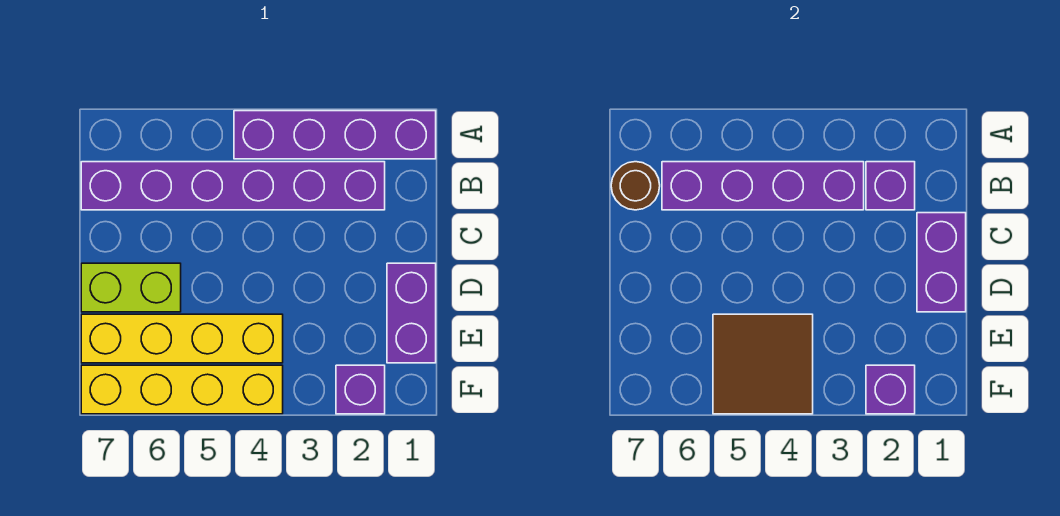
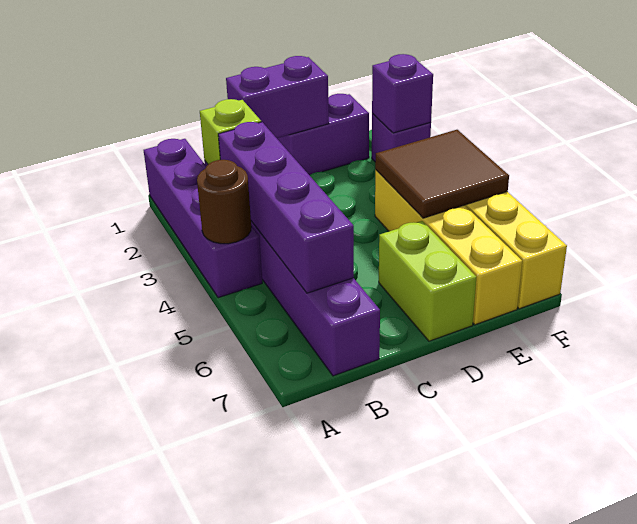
purple 1x1 brick [866,162,915,210] -> lime 1x1 brick [200,99,261,164]
brown 1x1 round brick [611,162,660,210] -> brown 1x1 round brick moved to [197,160,251,244]

